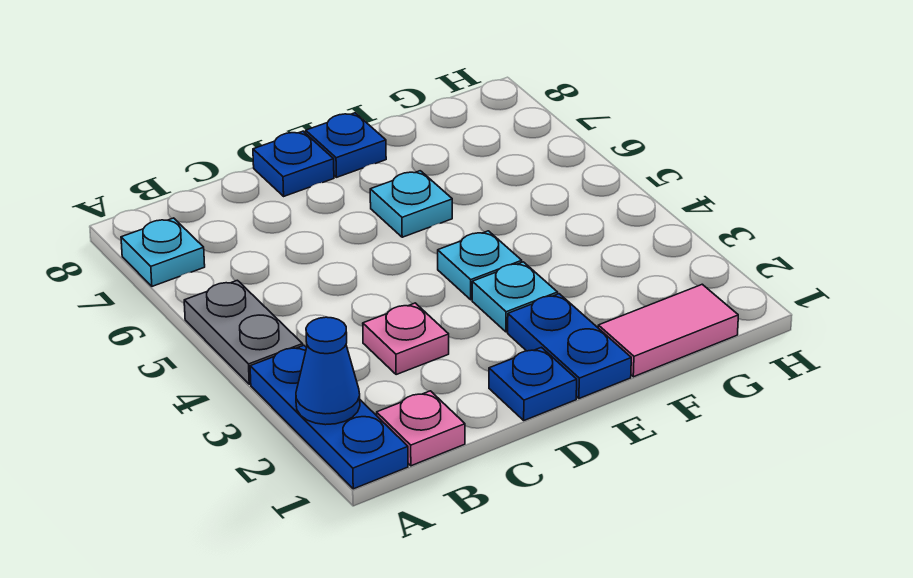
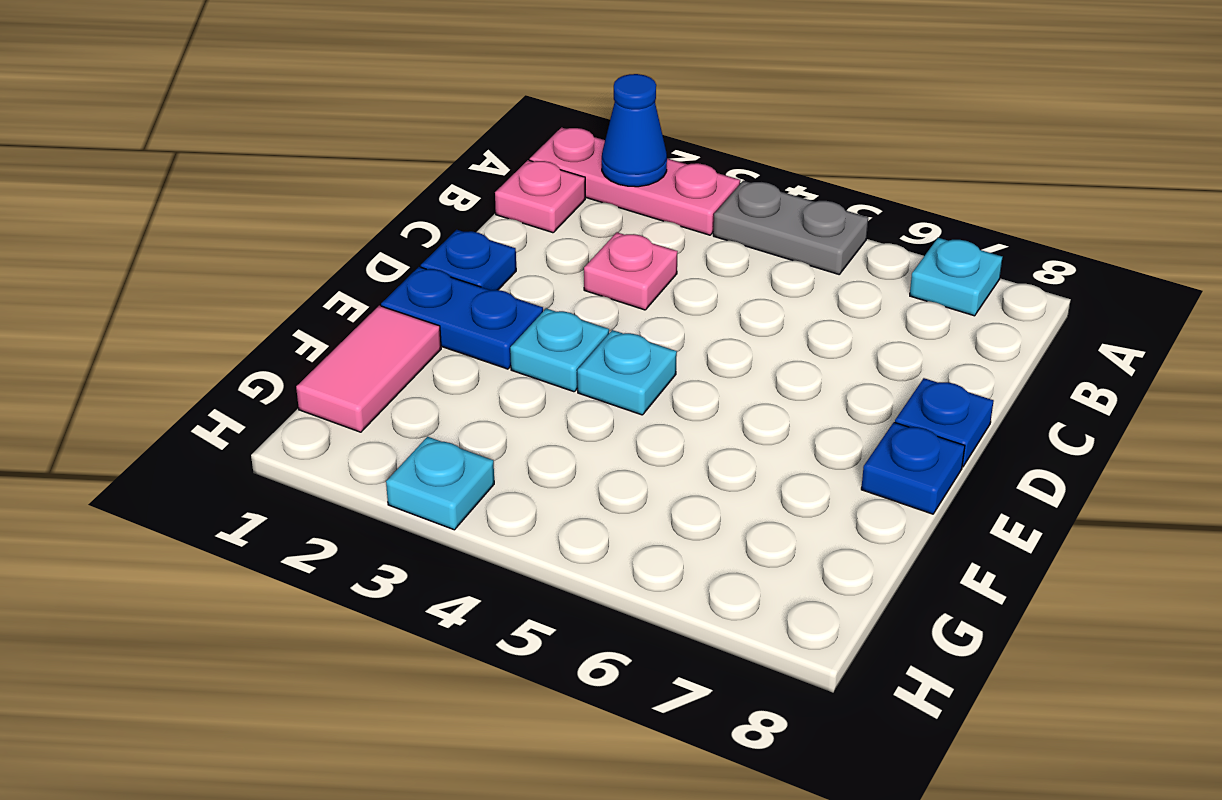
blue 1x3 plate [250,345,408,489] -> pink 1x3 plate [530,128,740,235]
cyan 1x1 plate [370,171,452,237] -> cyan 1x1 plate moved to [386,437,494,530]

